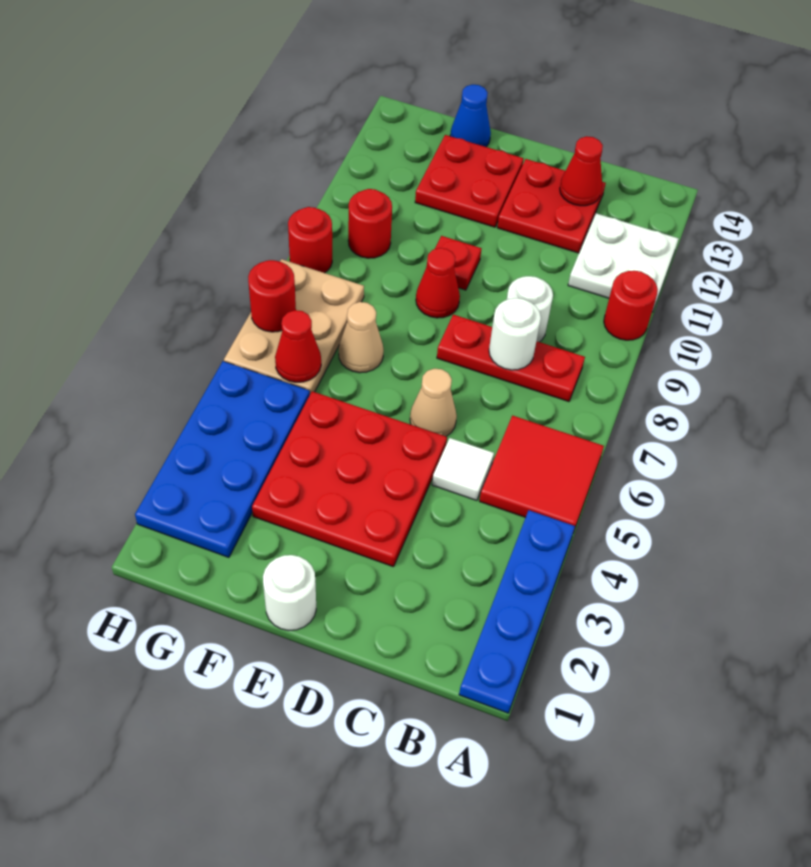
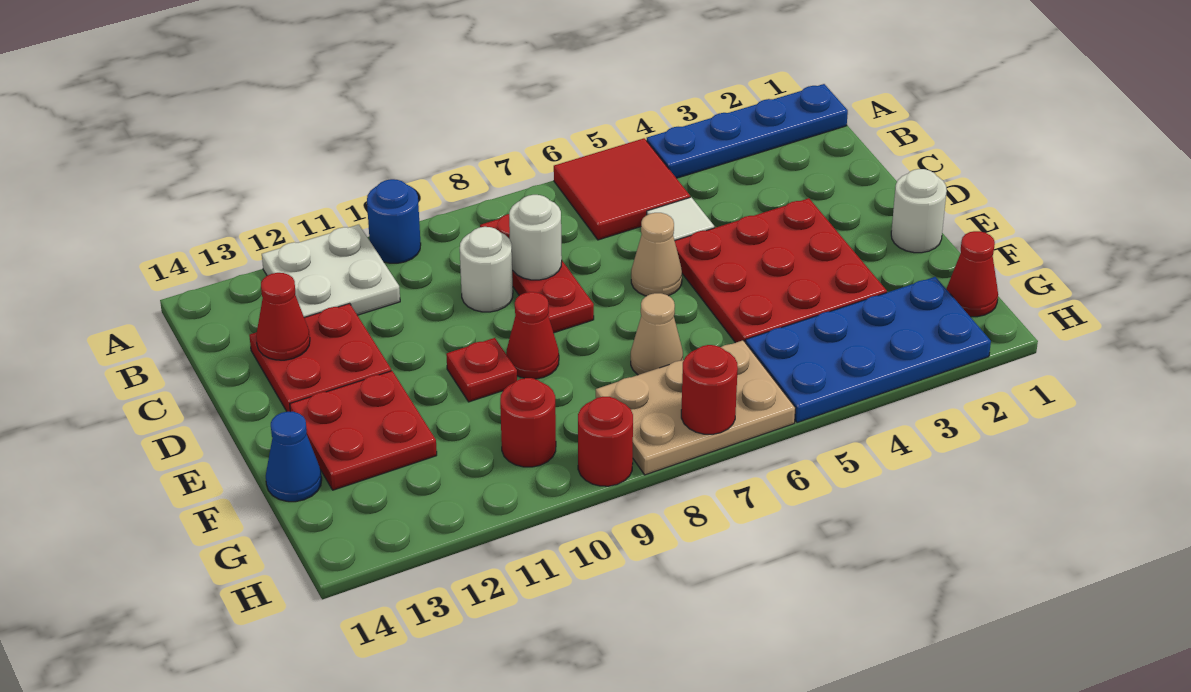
red 1x1 round brick [604,271,658,340] -> blue 1x1 round brick [367,179,421,263]
red 1x1 cone [275,310,321,382] -> red 1x1 cone moved to [947,231,998,317]

